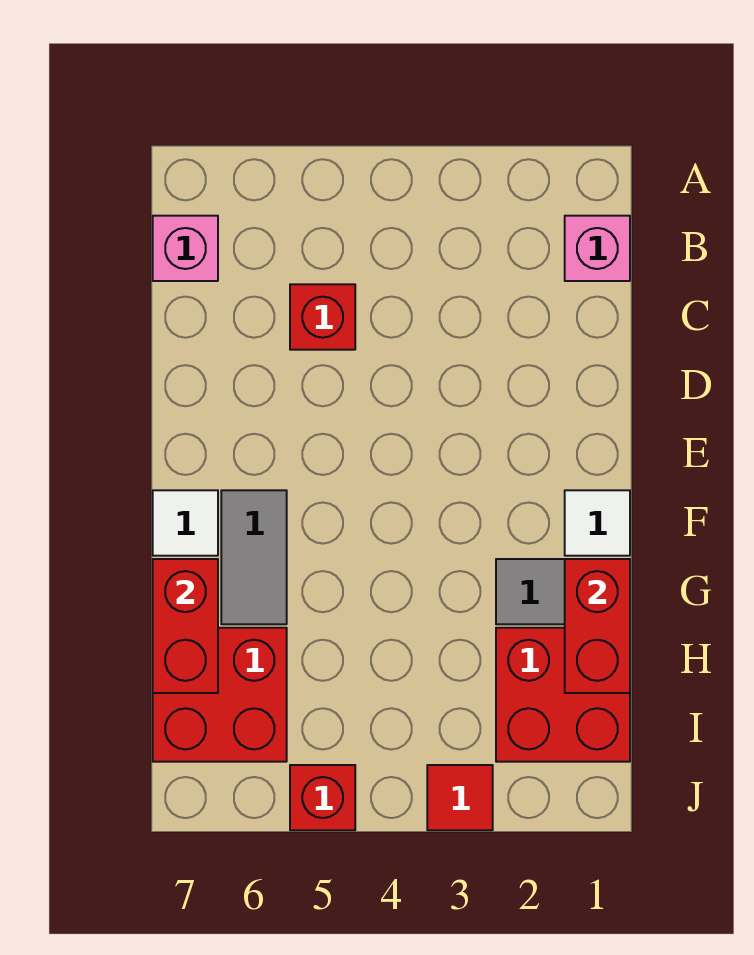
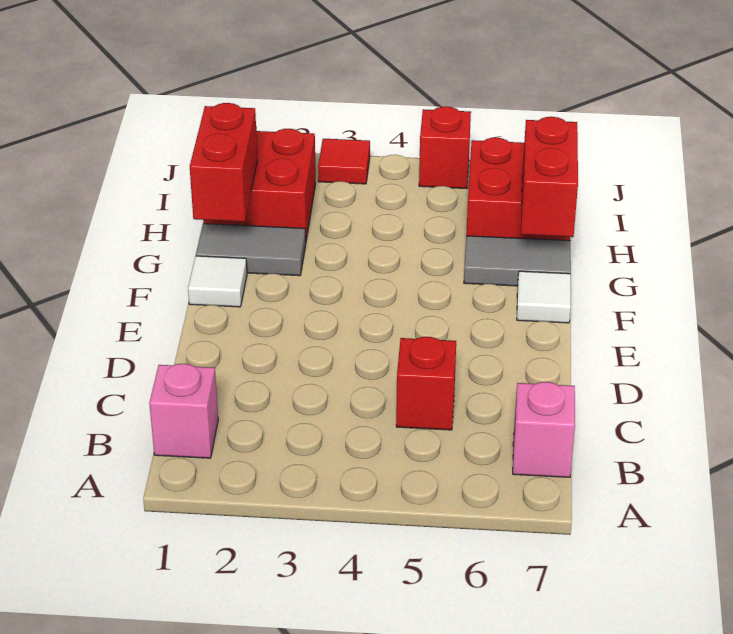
grey 1x2 tile [221,490,287,624] -> grey 1x2 tile turned to [464,236,571,286]

